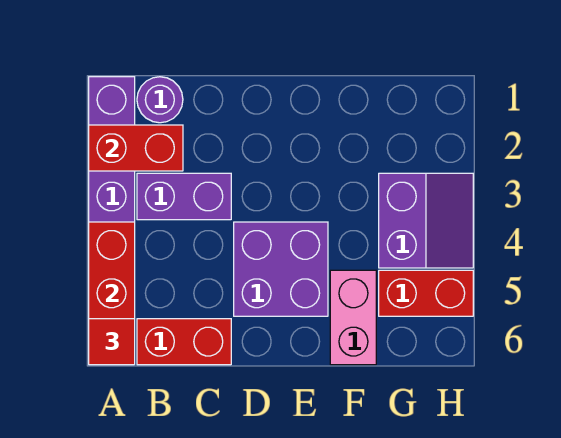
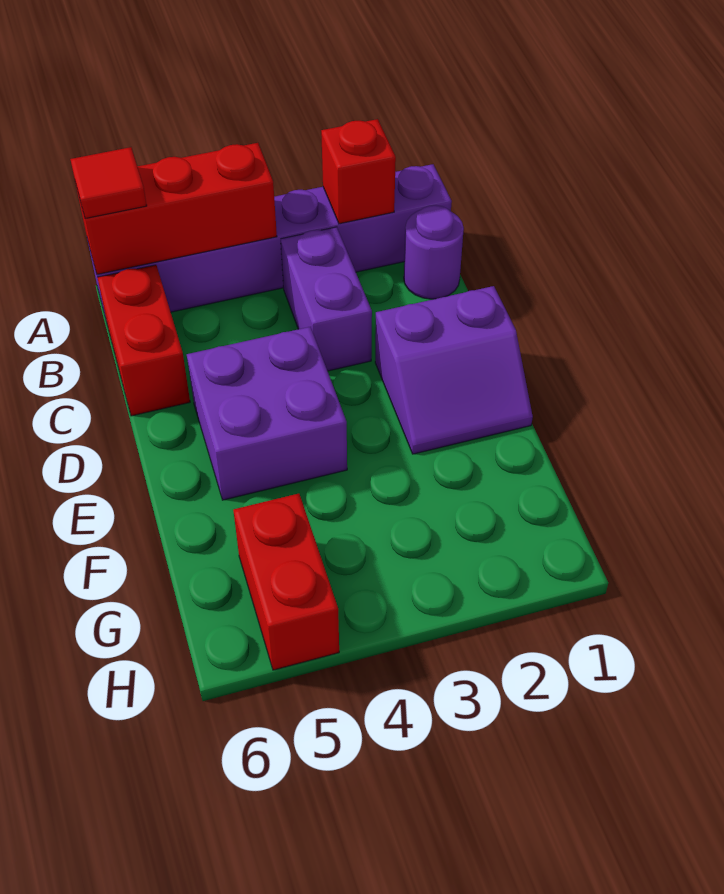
red 1x2 brick [89,125,183,171] -> red 1x1 brick [321,119,396,224]
pink 1x2 brick [330,270,376,365] -> none
purple 2x2 slope [379,173,473,268] -> purple 2x2 slope moved to [375,286,533,454]

